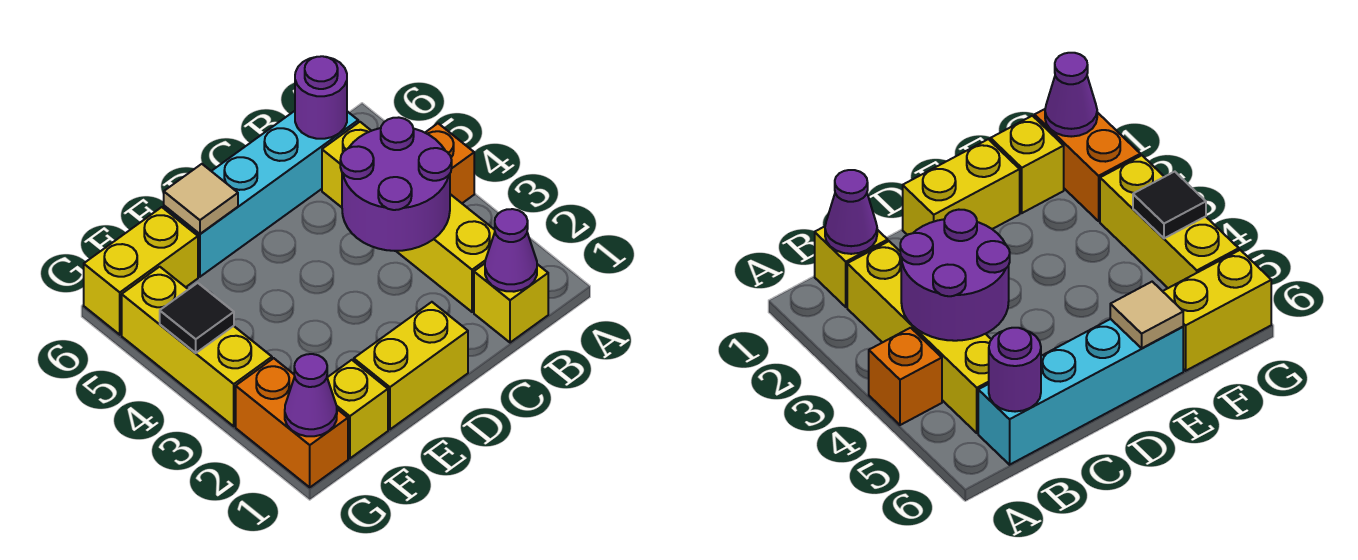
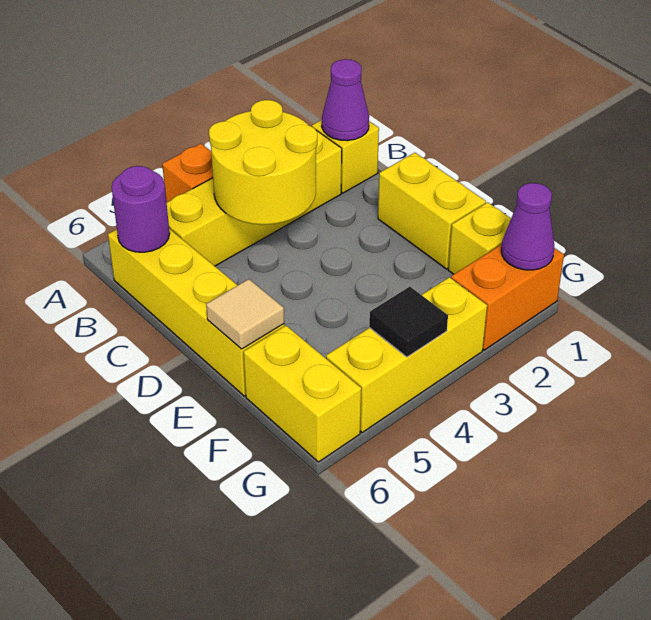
purple 2x2 round brick [340,117,452,251] -> yellow 2x2 round brick [209,100,317,225]
cyan 1x4 brick [164,111,358,277] -> yellow 1x4 brick [108,229,284,396]

